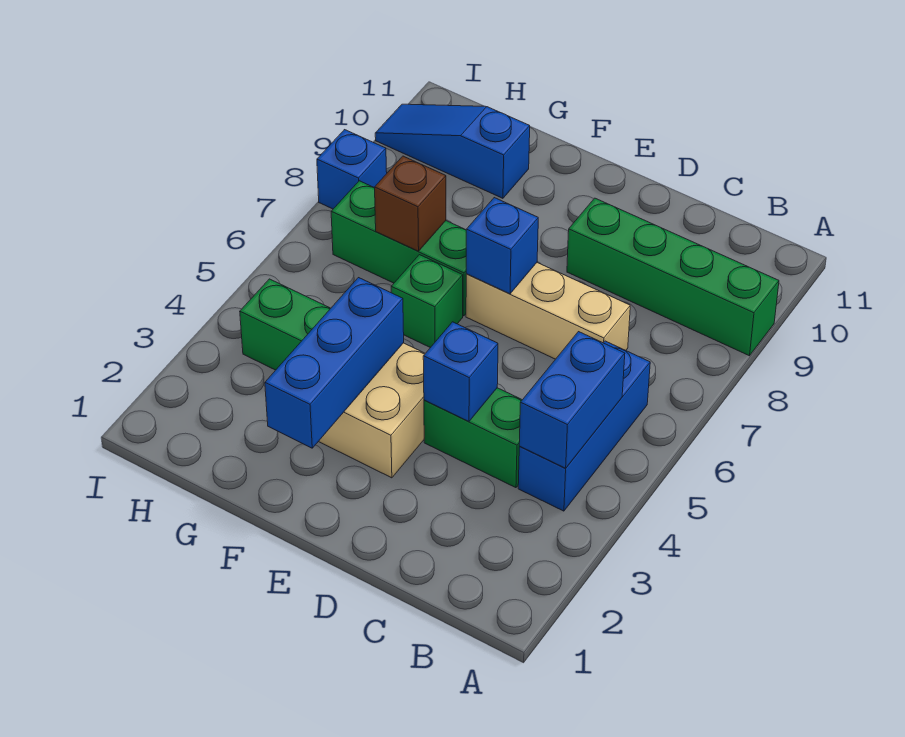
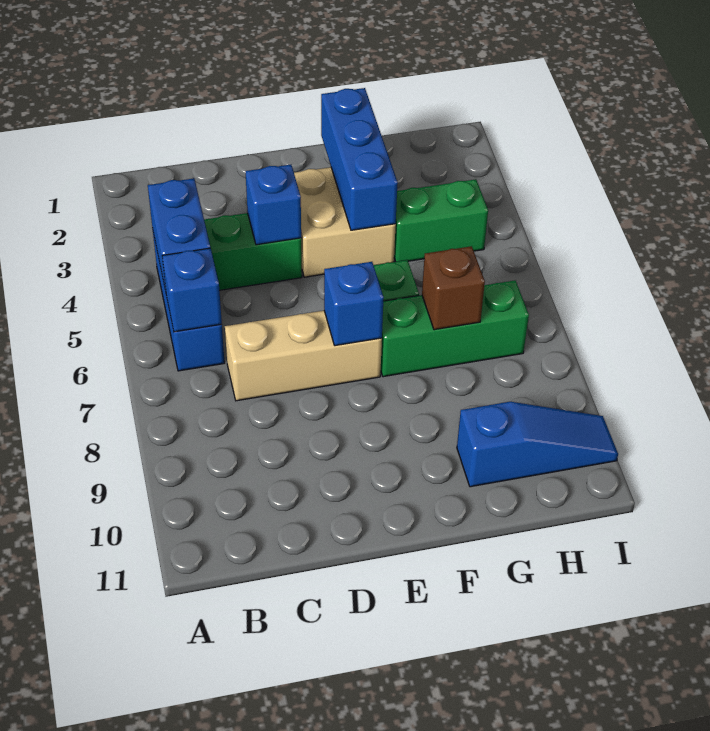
green 1x4 brick [567,198,779,356] -> none
blue 1x1 brick [317,130,387,209] -> blue 1x1 brick moved to [162,248,222,332]

